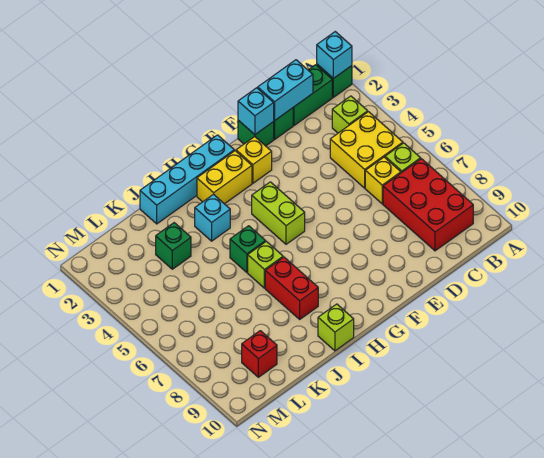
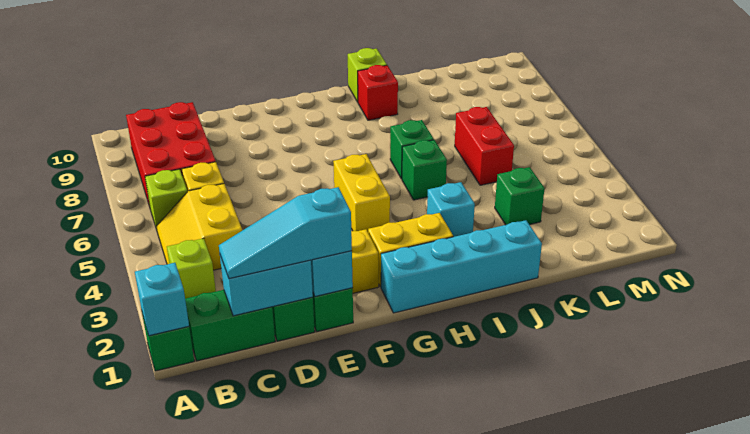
yellow 2x2 brick [330,112,403,188] -> yellow 2x2 slope [156,184,242,270]
none -> cyan 1x3 slope [219,187,352,279]
lime 1x2 brick [252,182,305,244] -> yellow 1x2 brick [333,154,390,231]
lime 1x1 brick [248,241,283,288] -> green 1x1 brick [390,120,434,179]
red 1x2 brick [265,257,318,319] -> red 1x2 brick moved to [455,107,514,185]
red 1x1 brick [242,331,277,377] -> red 1x1 brick moved to [358,65,398,120]

